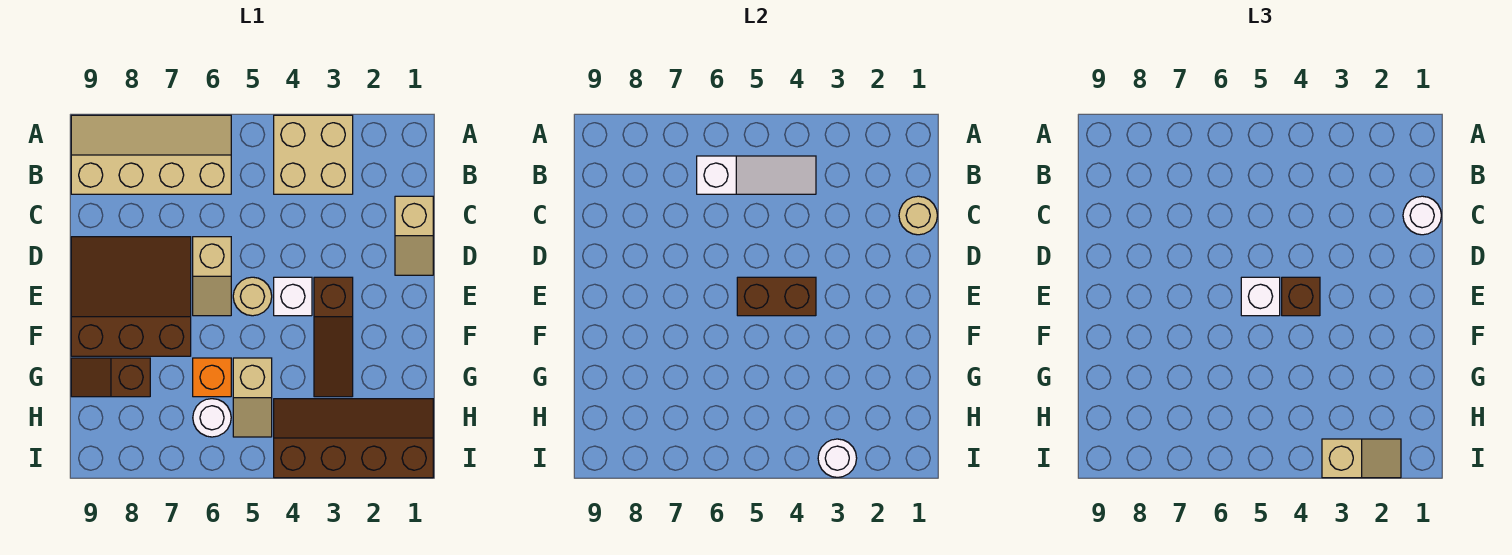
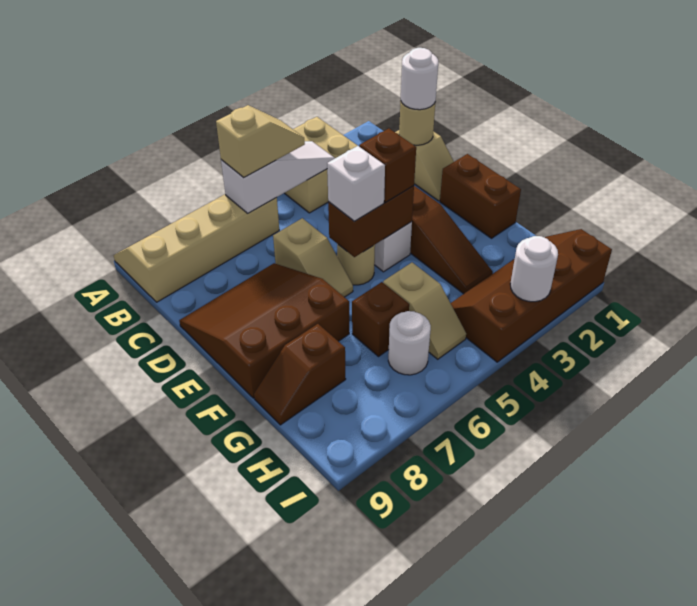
none -> brown 1x2 brick [440,154,521,238]
orange 1x1 brick [193,358,231,397] -> brown 1x1 brick [352,282,409,356]
tan 1x2 slope [1322,439,1401,478] -> tan 1x2 slope moved to [216,105,305,178]

